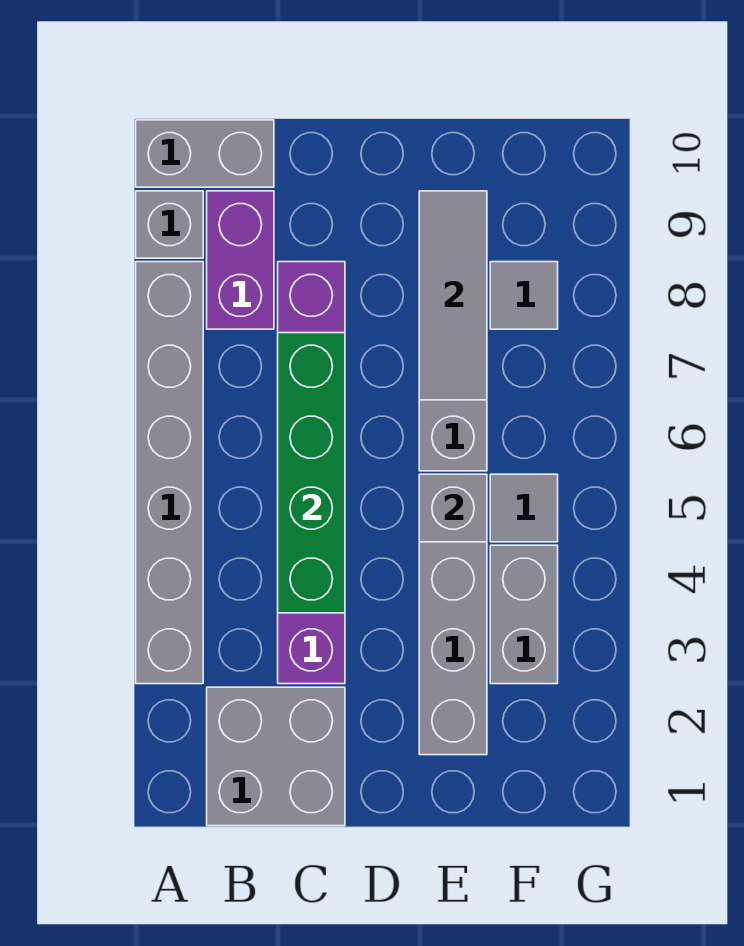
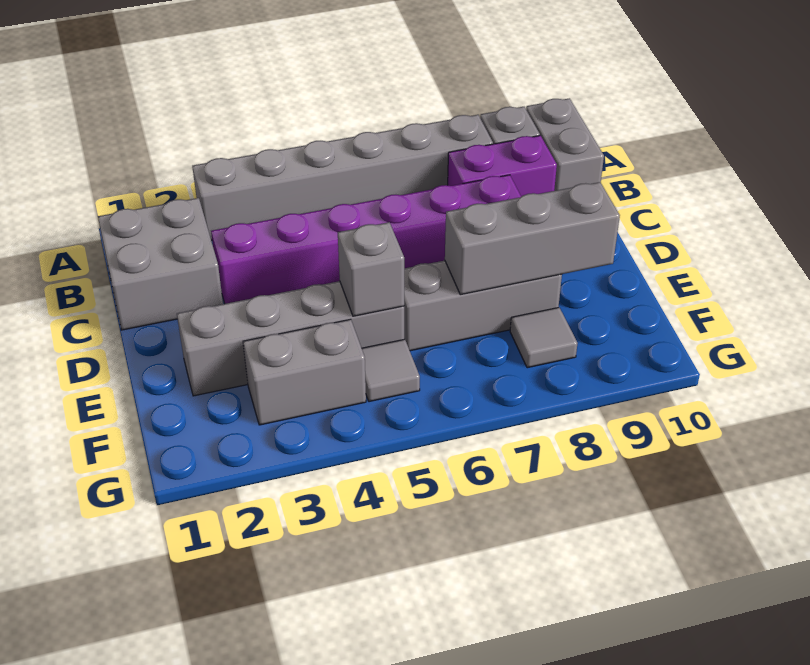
green 1x4 brick [278,333,345,613] -> none
grey 1x3 tile [419,191,487,400] -> grey 1x3 brick [445,182,620,295]

